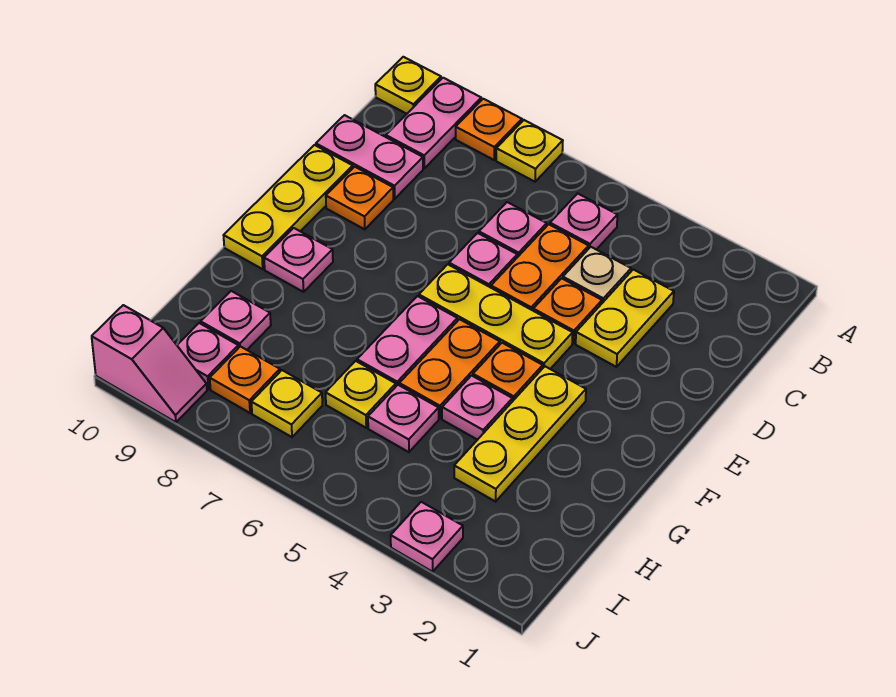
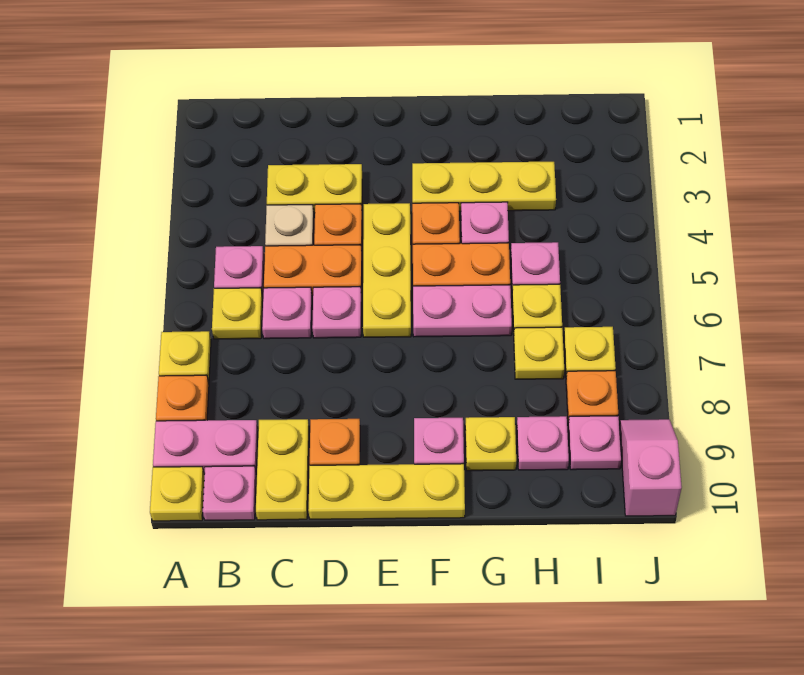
none -> yellow 1x1 plate [212,288,263,339]
pink 1x2 plate [316,115,423,199] -> yellow 1x2 plate [256,419,309,520]
none -> yellow 1x1 plate [465,417,516,471]
none -> yellow 1x1 plate [514,327,564,379]
pink 1x1 plate [391,502,463,572] -> pink 1x1 plate moved to [203,466,256,520]

